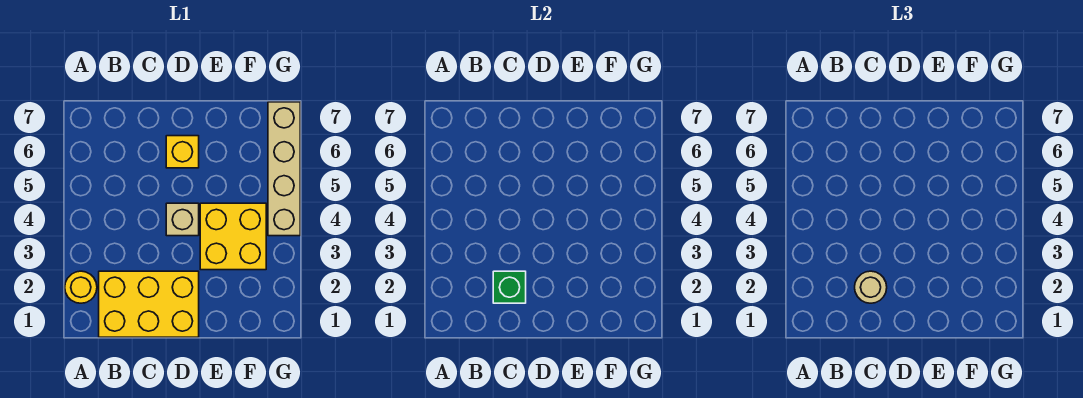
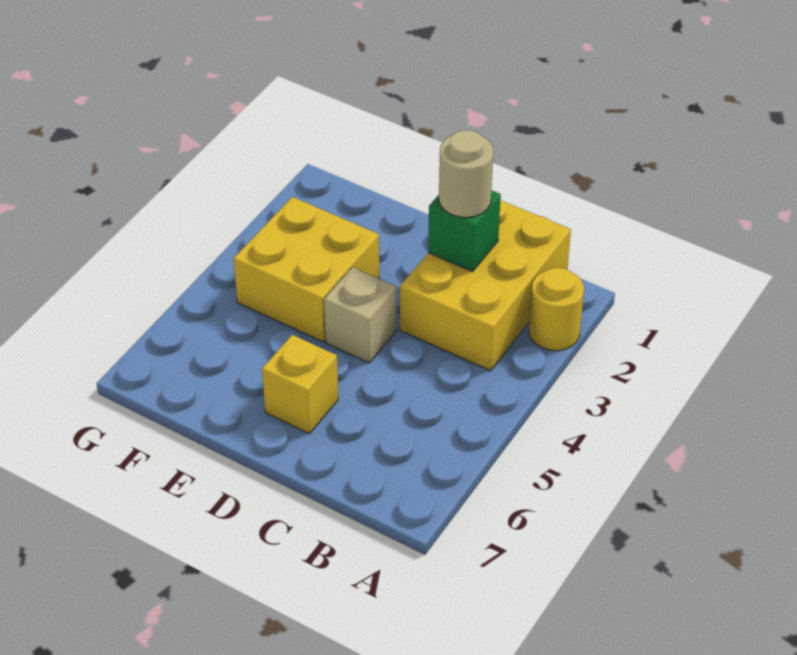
yellow 2x3 brick [99,271,199,337] -> yellow 2x3 brick turned to [400,199,571,371]
tan 1x4 brick [268,102,300,236] -> none

